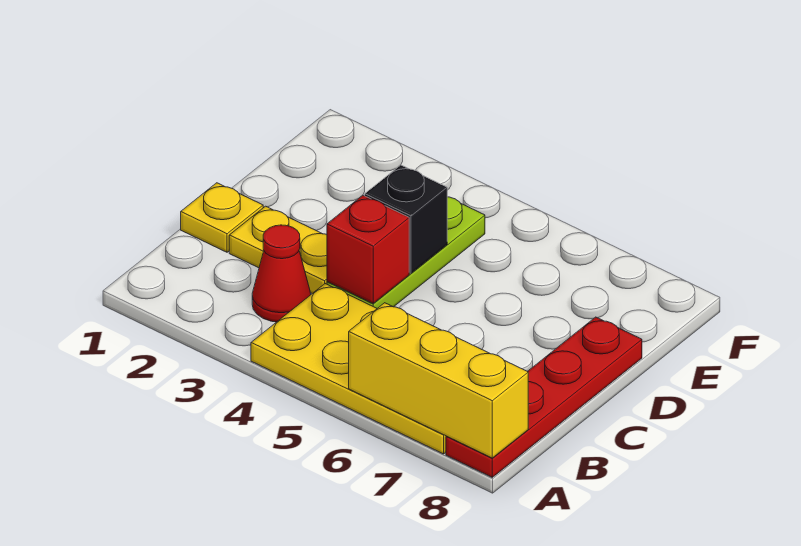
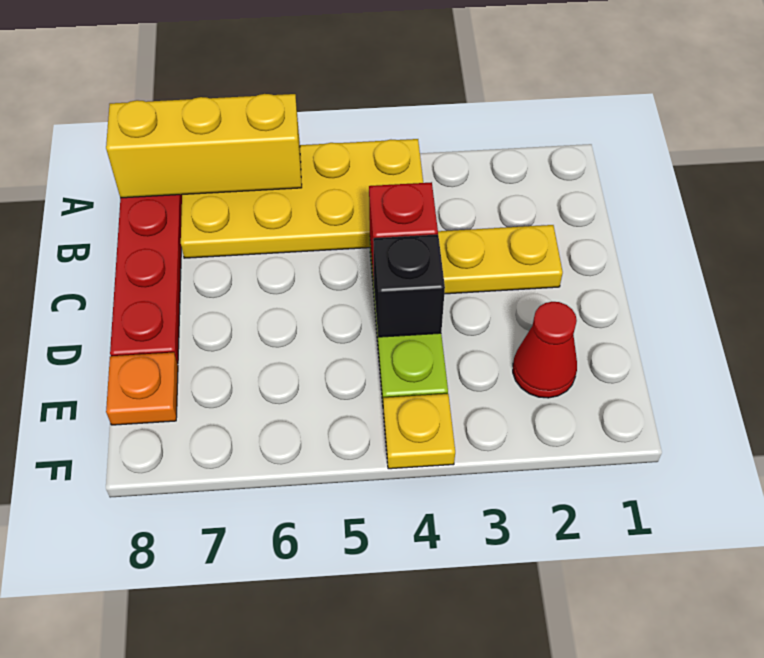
red 1x1 cone [252,225,311,322] -> red 1x1 cone moved to [513,302,577,398]
yellow 1x1 plate [181,183,263,252] -> yellow 1x1 plate moved to [383,394,455,469]
none -> orange 1x1 plate [106,353,178,425]

